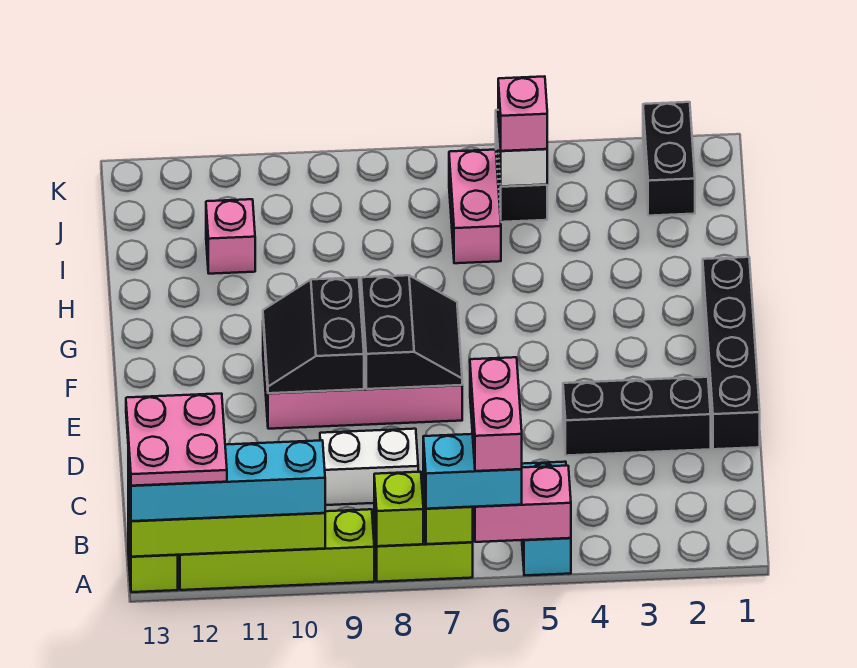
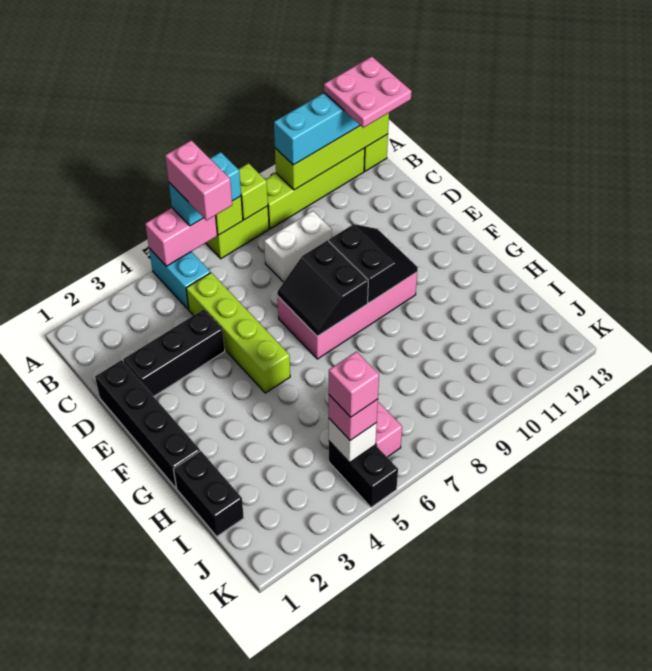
none -> lime 1x4 brick [186,273,290,393]
pink 1x1 brick [206,199,255,274] -> pink 1x1 brick moved to [329,352,379,417]
black 1x2 brick [643,102,695,216] -> black 1x2 brick moved to [174,451,244,536]

